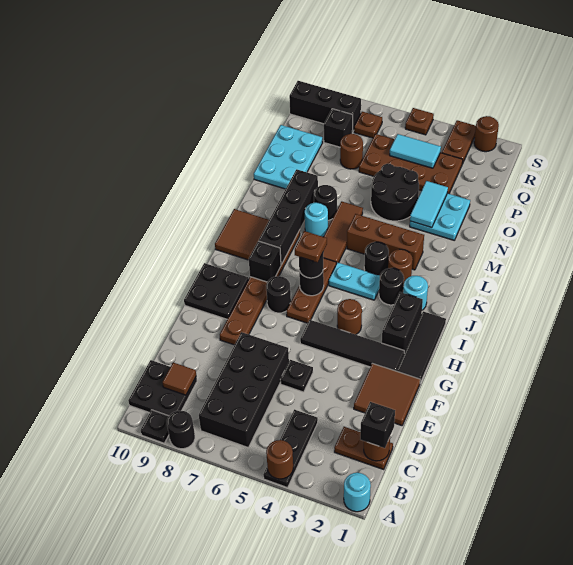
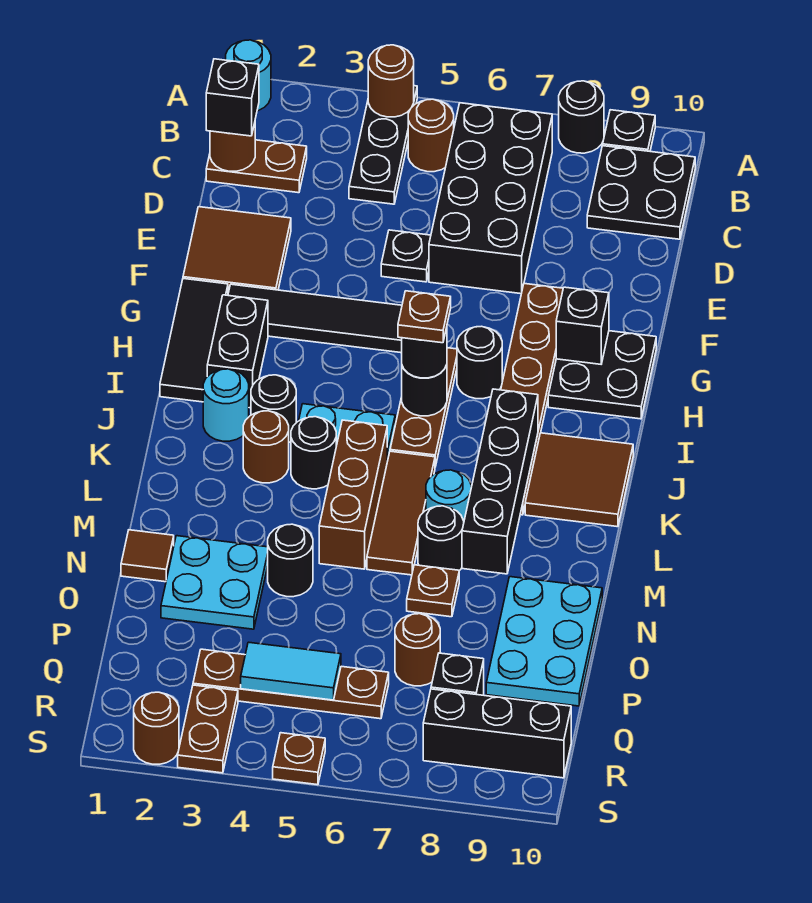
brown 1x1 tile [162,363,196,395] -> brown 1x1 tile moved to [121,530,174,582]
brown 1x1 round brick [337,299,362,335] -> brown 1x1 round brick moved to [408,99,454,172]
black 1x1 brick [249,241,281,282] -> black 1x1 brick moved to [556,287,609,364]
brown 1x3 brick [347,214,424,270] -> brown 1x3 brick turned to [319,420,387,569]
cyan 1x2 tile [410,181,448,228] -> none
black 2x2 round brick [371,164,419,221] -> black 1x1 round brick [268,524,313,597]
brown 2x4 plate [359,134,463,194] -> brown 1x4 plate [193,649,389,719]
brown 1x1 plate [354,112,382,138] -> brown 1x1 plate moved to [407,565,459,617]

